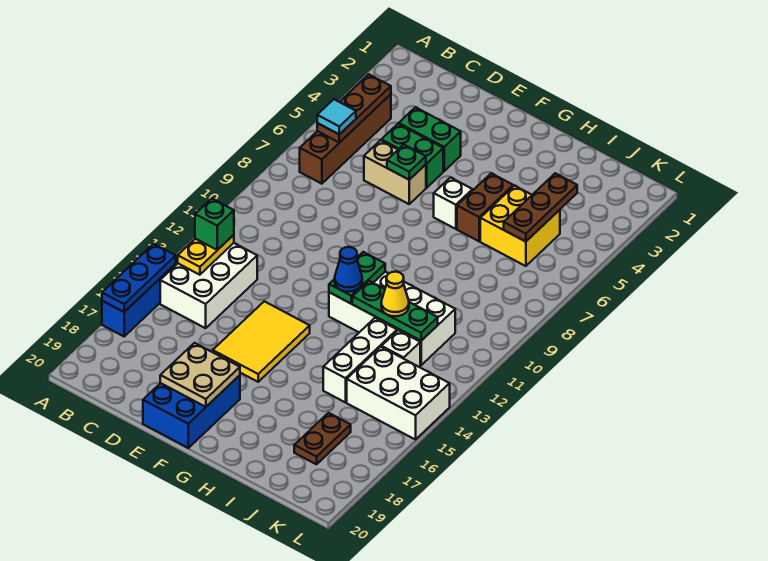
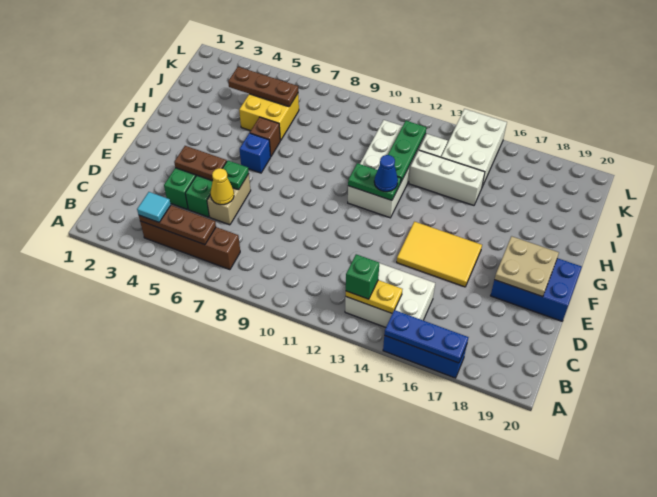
cyan 1x1 tile [317,99,356,134] -> cyan 1x1 tile moved to [137,192,171,222]
white 1x1 brick [434,178,473,229] -> blue 1x1 brick [240,133,271,173]
brown 1x2 brick [457,173,513,241] -> brown 1x1 brick [250,117,281,156]
yellow 1x1 cone [381,272,409,316] -> yellow 1x1 cone moved to [211,168,234,205]
brown 1x2 plate [294,413,351,464] -> brown 1x2 plate moved to [174,146,227,181]

